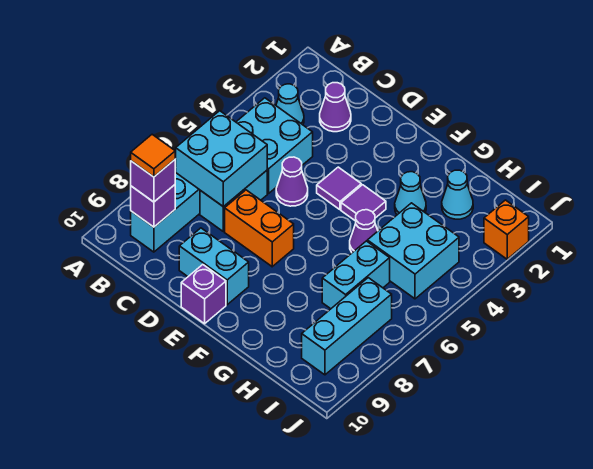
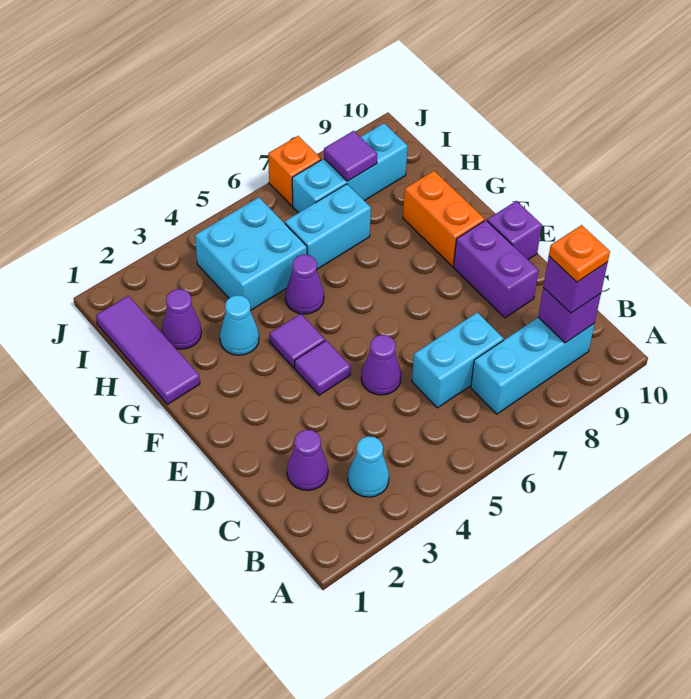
cyan 2x2 brick [236,98,313,194] -> none
cyan 2x2 brick [175,111,267,207] -> none
orange 1x1 tile [131,134,175,177] -> orange 1x1 plate [549,225,610,282]
orange 1x2 brick [225,190,294,267] -> orange 1x2 brick moved to [403,171,485,266]
cyan 1x2 brick [179,228,249,305] -> purple 1x2 brick [454,220,539,318]
none -> purple 1x3 tile [96,296,200,404]
cyan 1x1 cone [442,170,473,219] -> purple 1x1 cone [162,289,202,349]
none -> purple 1x1 tile [324,131,377,181]
orange 1x1 brick [484,200,529,259] -> orange 1x1 brick moved to [268,136,321,206]

